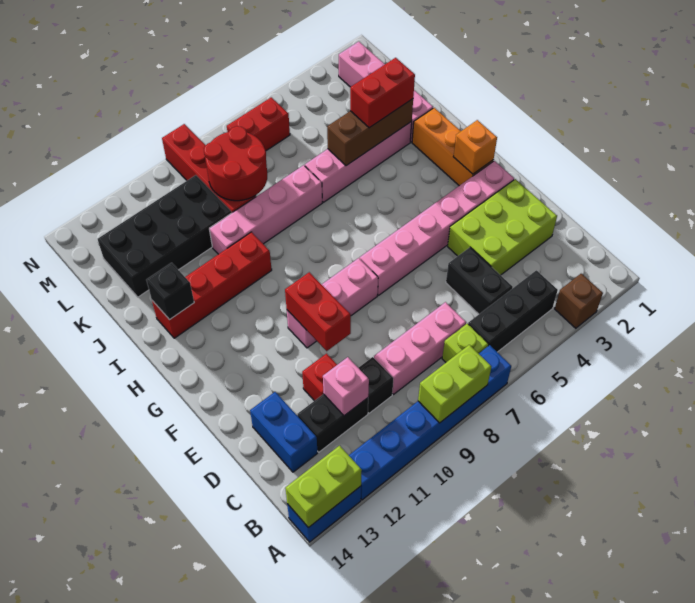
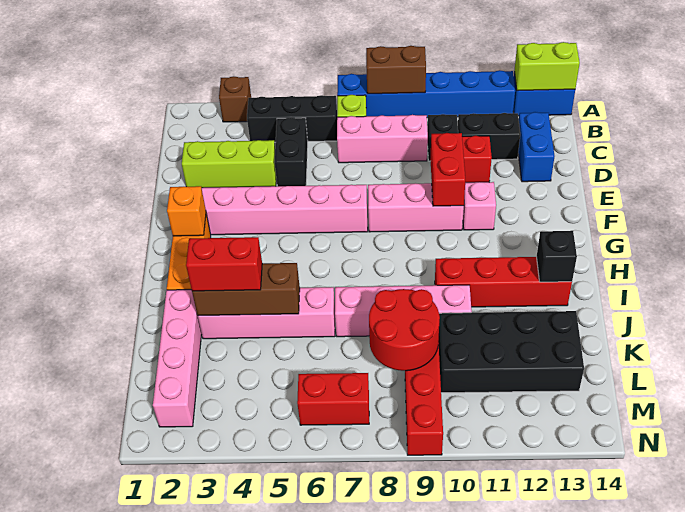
lime 1x2 brick [418,345,491,423] -> brown 1x2 brick [366,46,426,94]
pink 1x1 brick [323,357,369,416] -> pink 1x1 brick moved to [463,182,496,230]
lime 2x3 brick [448,179,557,275] -> lime 1x3 brick [182,140,276,188]

